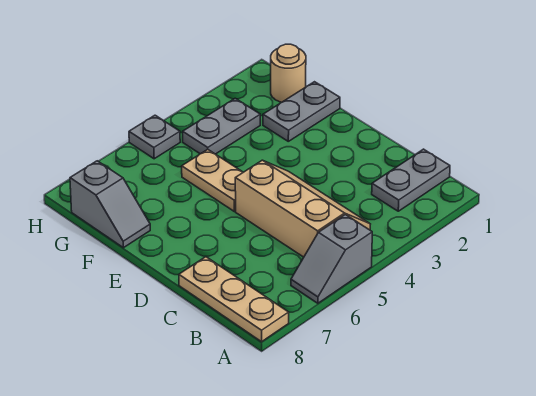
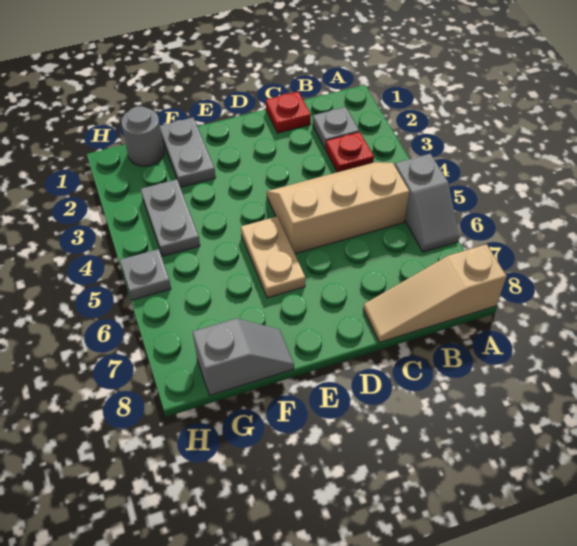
tan 1x3 plate [179,257,289,342] -> tan 1x3 slope [363,244,506,342]
grey 1x2 plate [372,149,450,211] -> grey 1x1 plate [313,107,359,149]
none -> red 1x1 plate [326,132,374,172]
none -> red 1x1 plate [266,92,311,133]
tan 1x2 plate [182,149,243,211] -> tan 1x2 plate turned to [241,216,305,298]
tan 1x1 round brick [271,44,306,102] -> grey 1x1 round brick [121,106,164,166]

